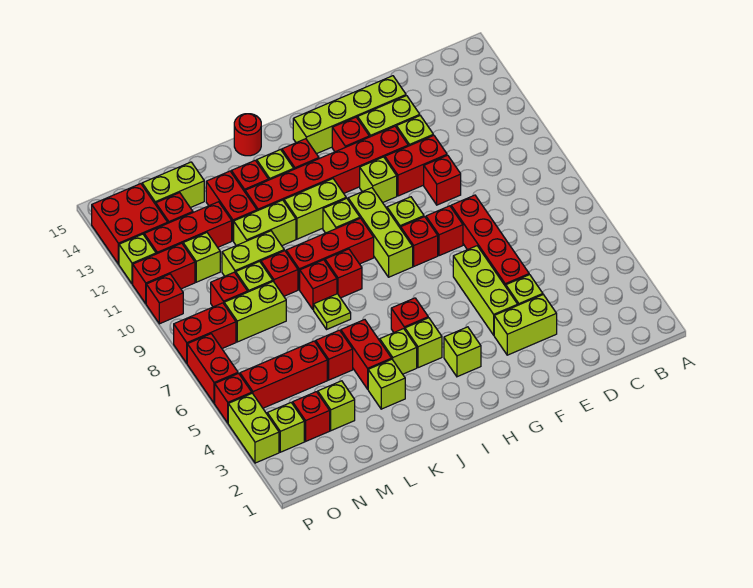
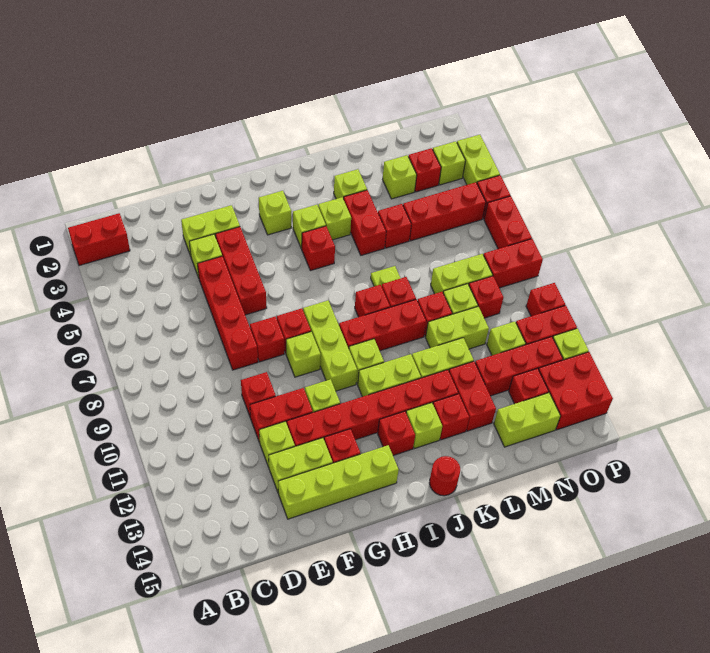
none -> red 1x2 brick [68,213,130,266]
lime 1x3 brick [453,246,518,335] -> red 1x3 brick [216,227,267,315]

